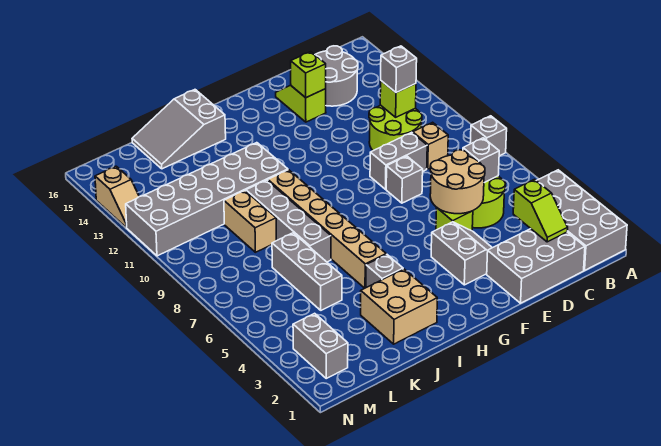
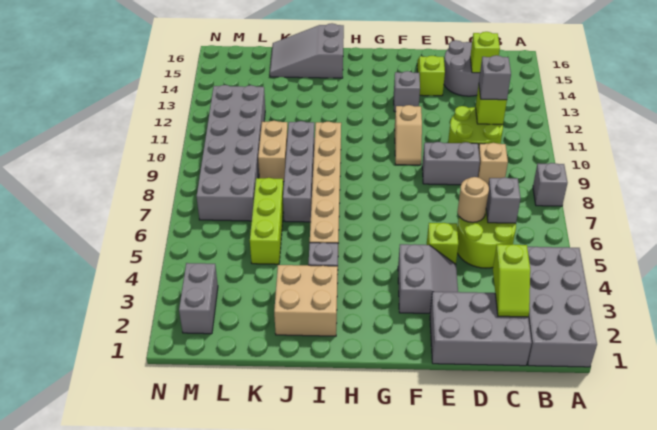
tan 2x2 round brick [430,150,485,214] -> tan 1x1 round brick [457,177,489,222]
grey 1x1 brick [386,156,423,203] -> grey 1x1 brick moved to [394,71,420,112]
lime 1x1 brick [291,52,326,98] -> lime 1x1 brick moved to [470,32,500,73]
grey 2x6 brick [126,143,288,256] -> grey 2x6 brick turned to [197,85,265,221]
grey 1x3 brick [272,233,342,310] -> lime 1x3 brick [250,178,283,264]
tan 1x2 slope [95,166,139,228] -> tan 1x2 slope moved to [394,105,422,165]

